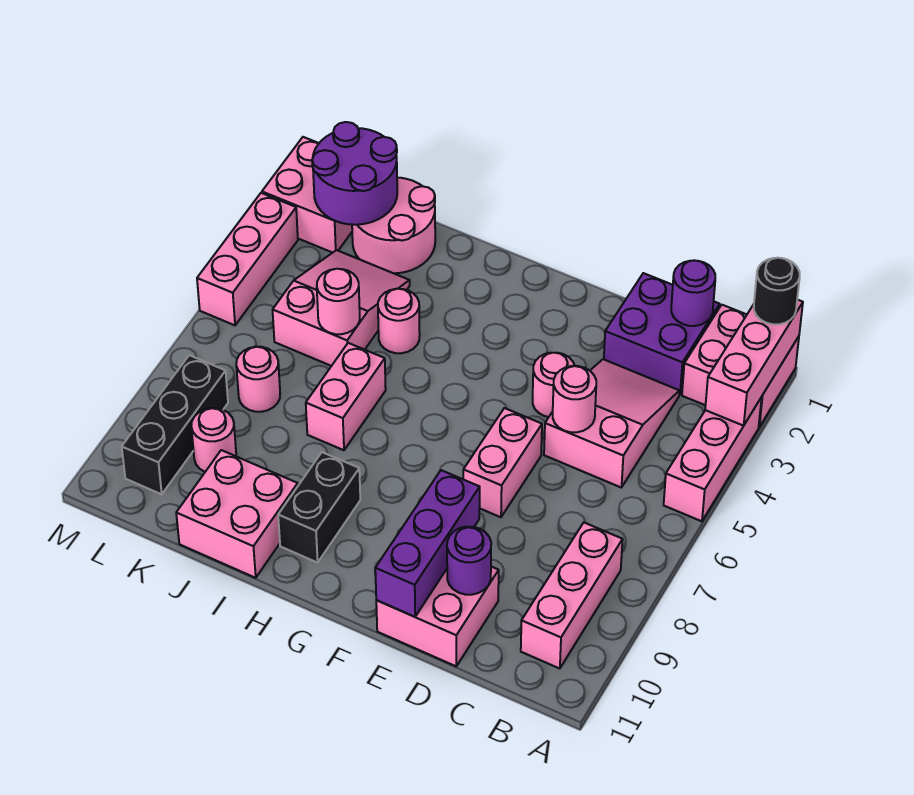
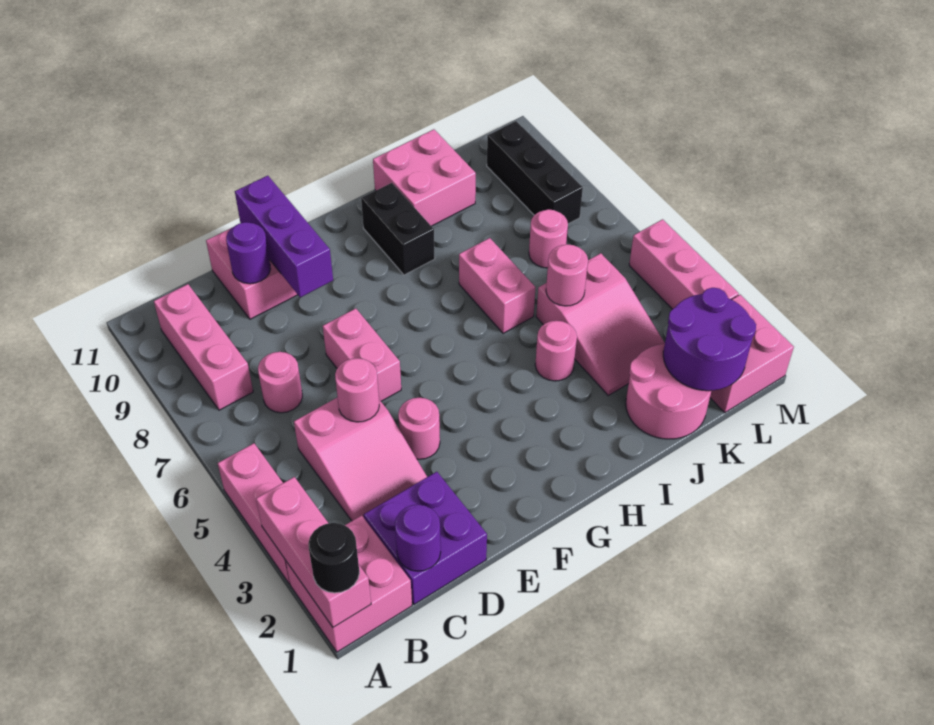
pink 1x1 round brick [191,408,236,472] -> pink 1x1 round brick moved to [258,352,302,413]

